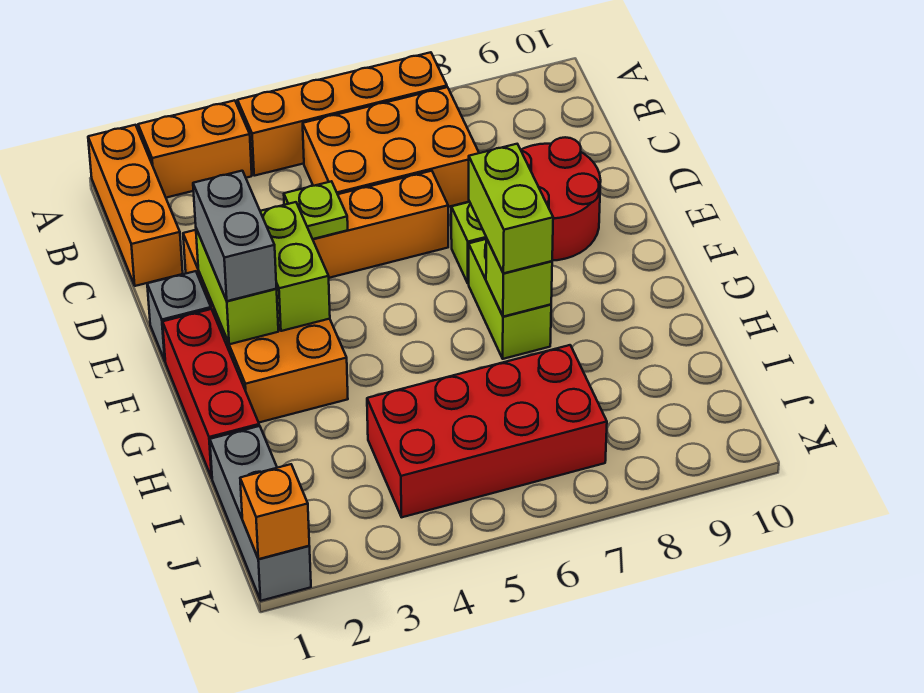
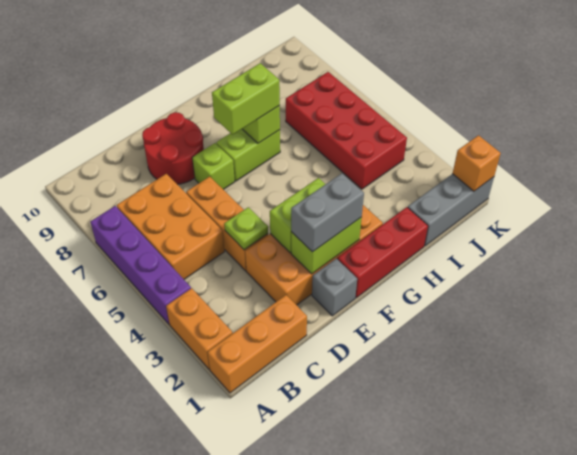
orange 1x4 brick [238,52,447,176] -> purple 1x4 brick [90,206,191,324]

